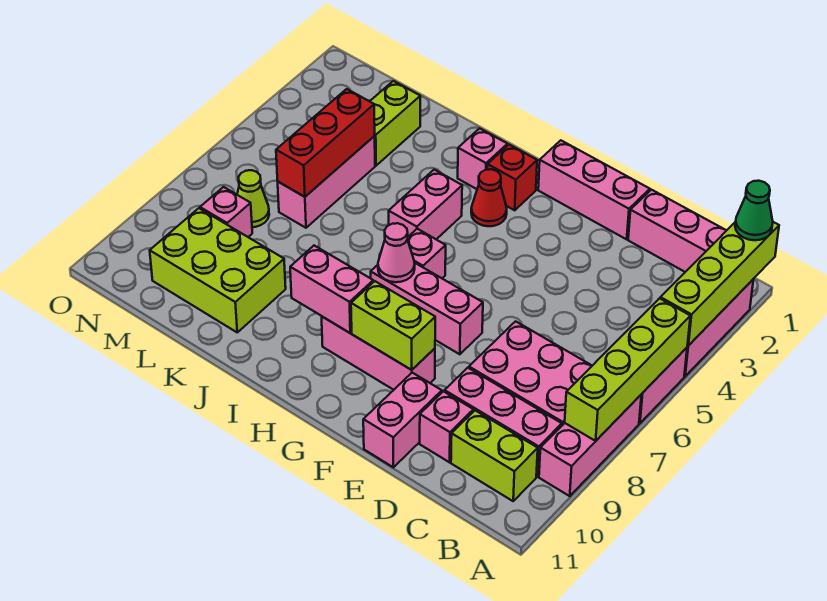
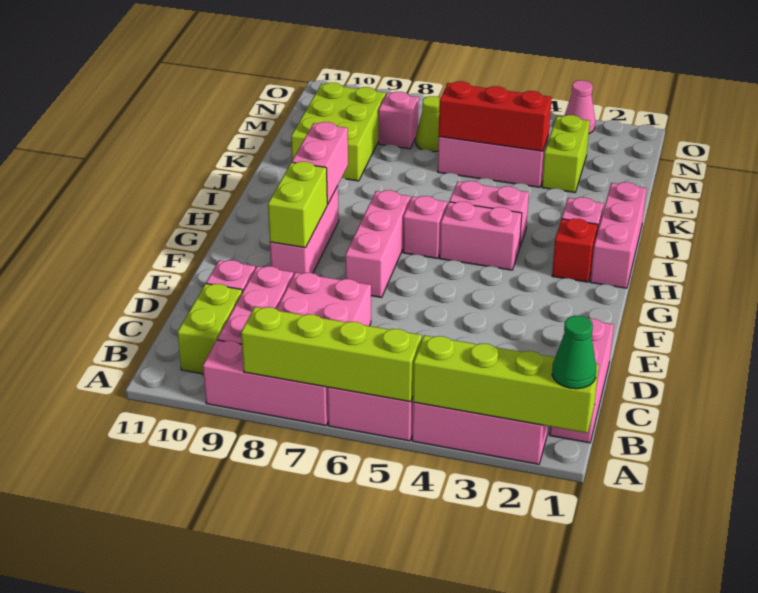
pink 1x3 brick [538,140,650,239] -> pink 1x3 brick moved to [590,182,647,288]
pink 1x2 brick [363,373,442,467] -> pink 1x2 brick moved to [440,202,522,270]
red 1x1 cone [471,169,507,226] -> none
pink 1x1 cone [378,223,415,282] -> pink 1x1 cone moved to [564,80,595,133]
lime 1x2 brick [370,81,420,166] -> lime 1x2 brick turned to [542,115,590,192]

